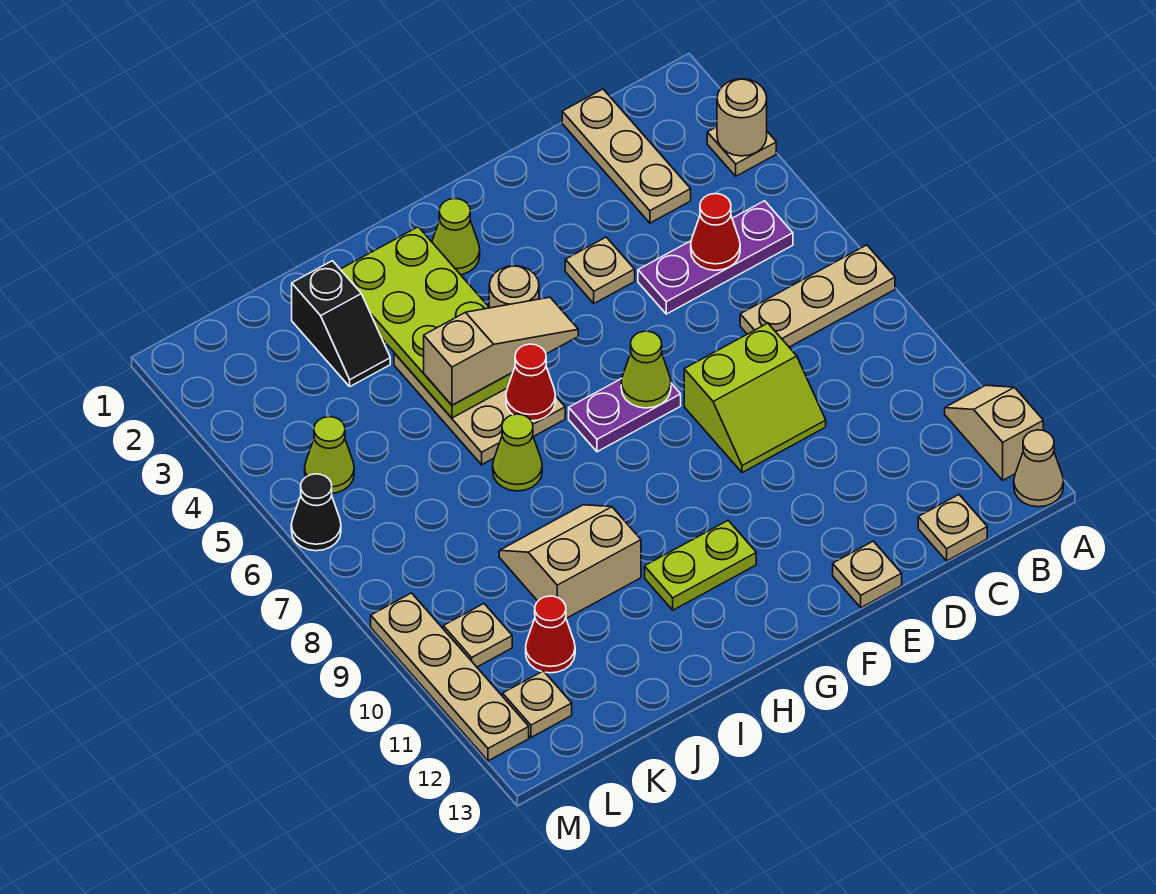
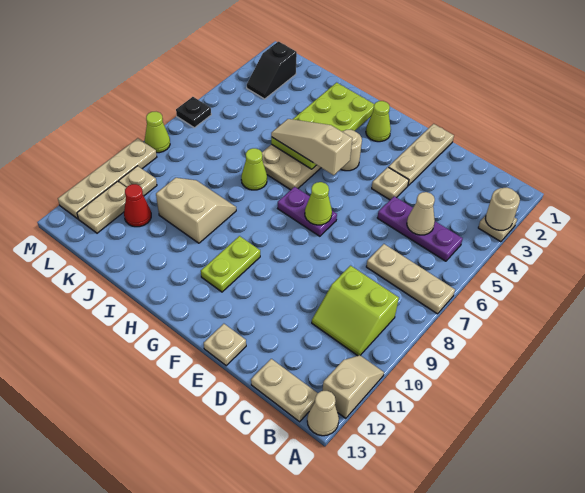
tan 1x3 plate [562,89,691,223] -> tan 1x3 plate moved to [389,124,454,186]
red 1x1 cone [691,194,740,270] -> tan 1x1 cone [407,192,435,235]
tan 1x1 plate [918,495,987,561] -> tan 1x2 plate [251,359,318,422]
lime 2x2 slope [684,323,826,473] -> lime 2x2 slope moved to [312,266,399,356]
tan 1x3 slope [424,297,578,405] -> tan 1x3 slope turned to [271,119,352,175]
lime 1x2 plate [645,521,756,610] -> lime 1x2 plate turned to [201,236,260,292]
red 1x1 cone [506,344,556,421] -> none
black 1x2 slope [292,261,390,386] -> black 1x2 slope moved to [247,42,297,99]
lime 1x1 cone [305,417,354,493] -> lime 1x1 cone moved to [145,112,170,153]
tan 1x1 plate [503,671,572,737] -> tan 1x2 plate [77,181,126,233]
black 1x1 cone [291,474,341,551] -> black 1x1 plate [176,97,211,128]

